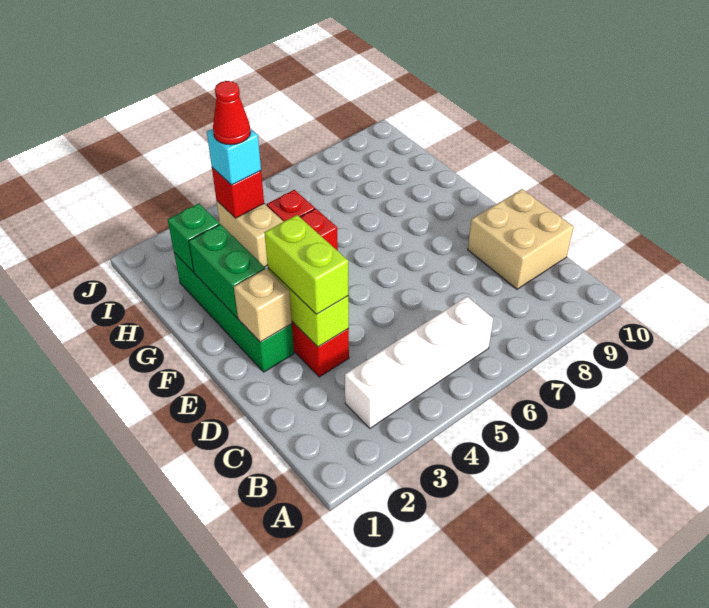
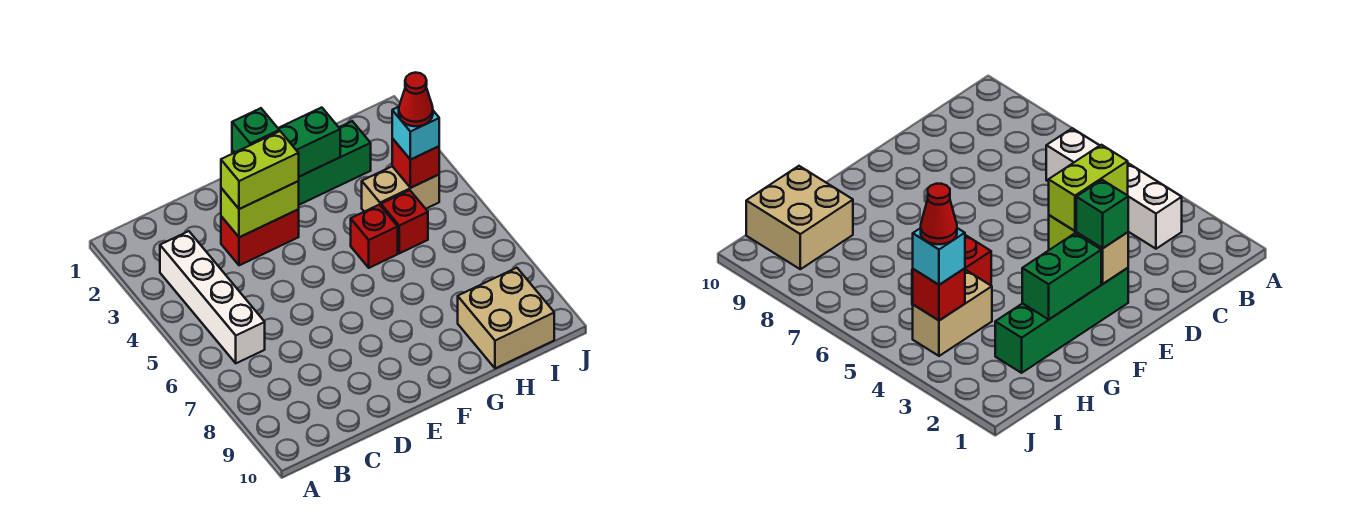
tan 2x2 brick [468,189,573,289] -> tan 2x2 brick moved to [458,268,554,368]
green 1x1 brick [168,204,220,272] -> green 1x1 brick moved to [232,108,279,153]

